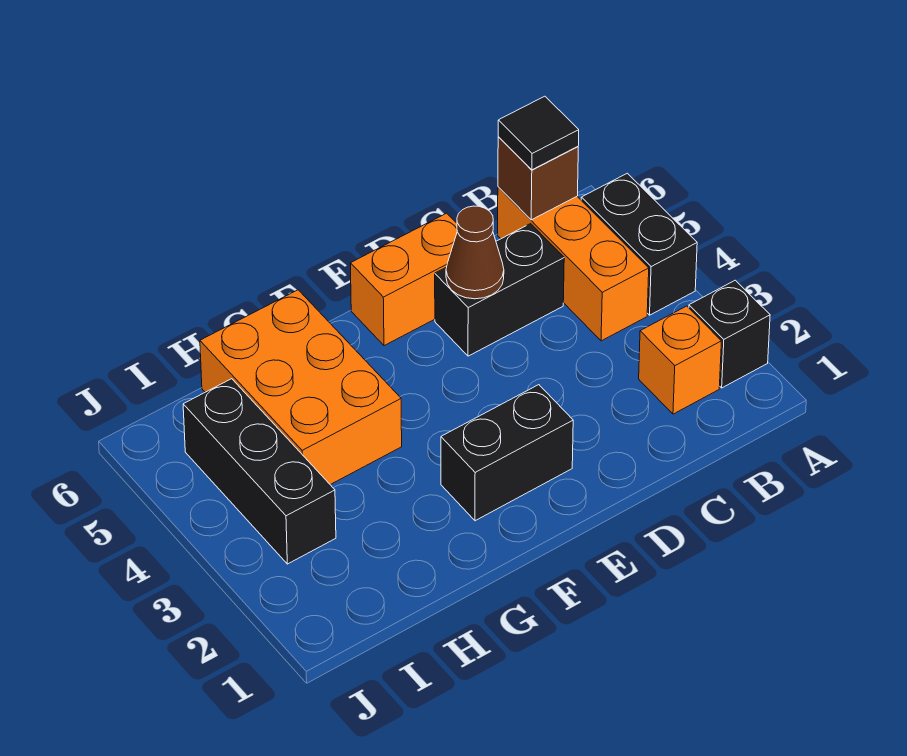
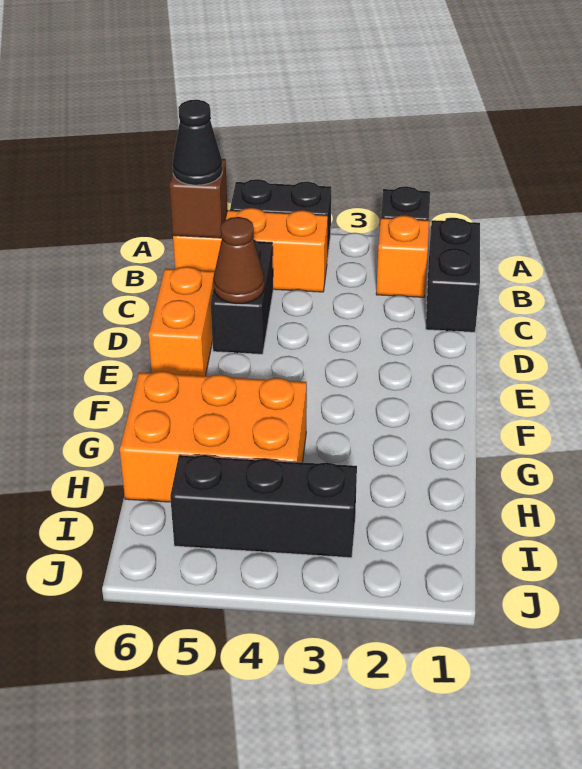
black 1x1 tile [498,96,579,170] -> black 1x1 cone [173,100,222,185]
black 1x2 brick [441,385,573,521] -> black 1x2 brick moved to [426,218,480,332]

